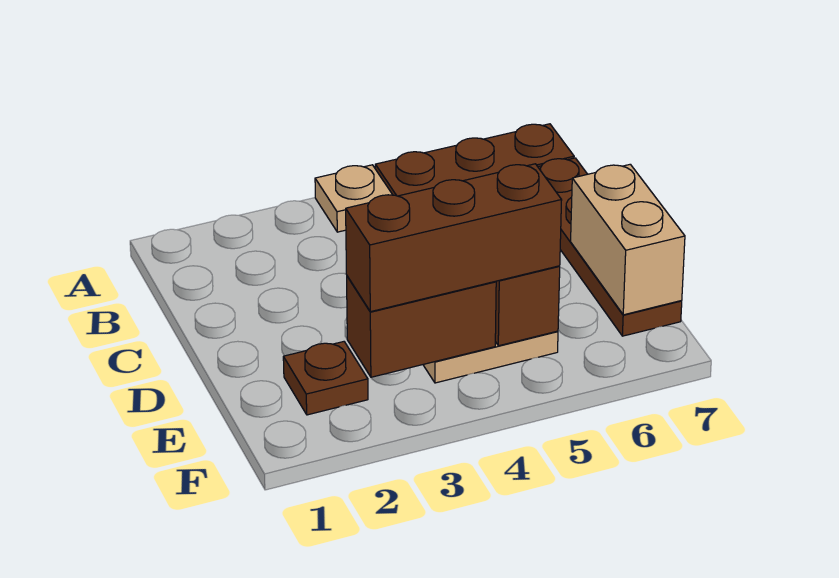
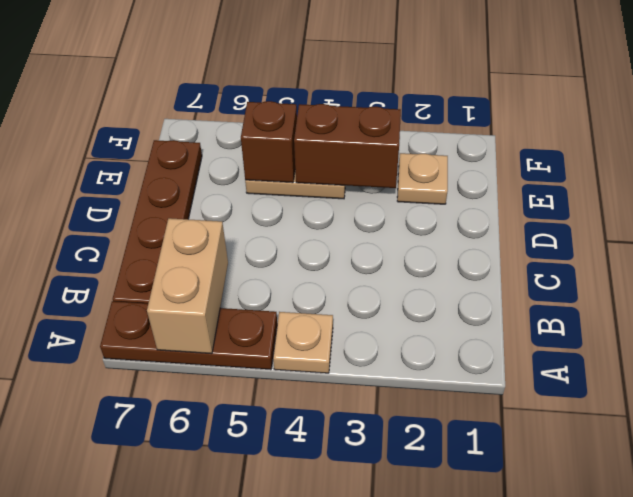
tan 1x2 brick [571,164,685,315] -> tan 1x2 brick moved to [147,218,228,354]
brown 1x1 plate [283,342,368,415] -> tan 1x1 plate [397,153,448,204]
brown 1x3 brick [346,164,562,312] -> none

